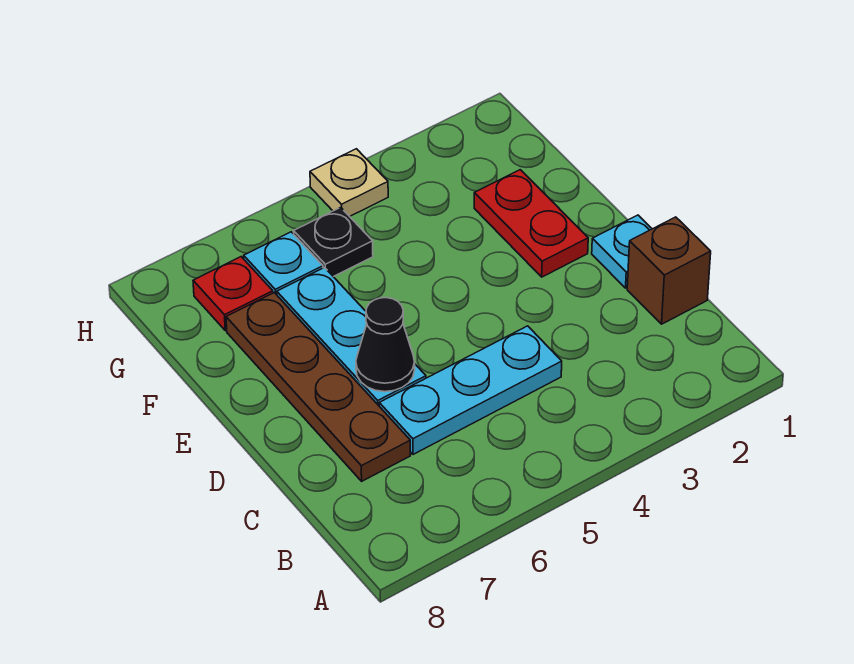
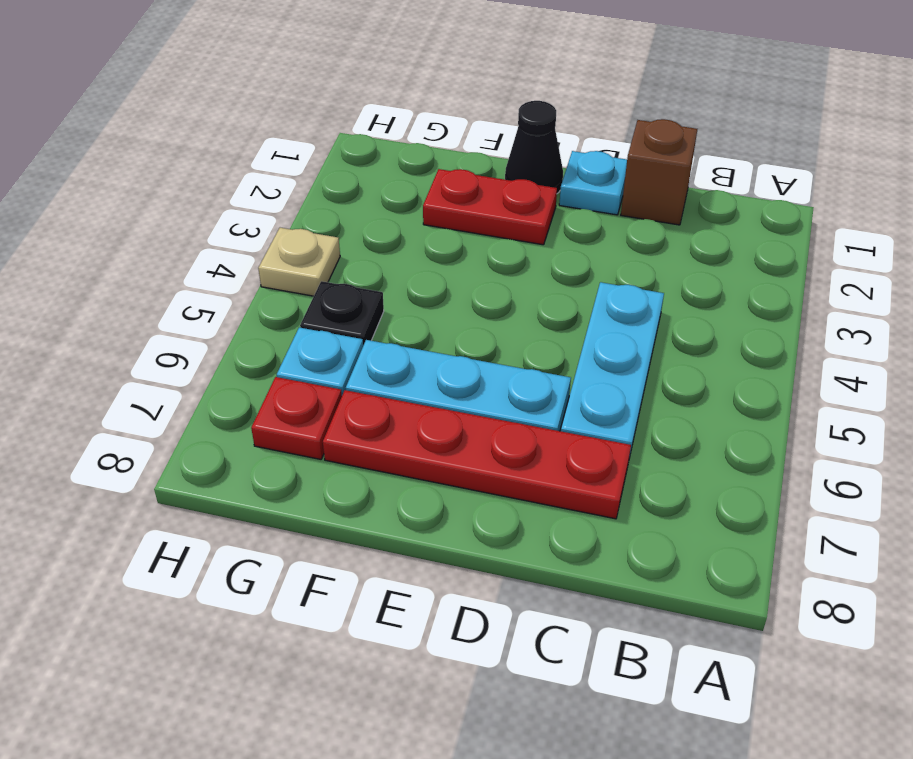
brown 1x4 plate [226,293,410,481] -> red 1x4 plate [323,390,631,519]
black 1x1 cone [356,298,415,392] -> black 1x1 cone moved to [505,101,563,193]

